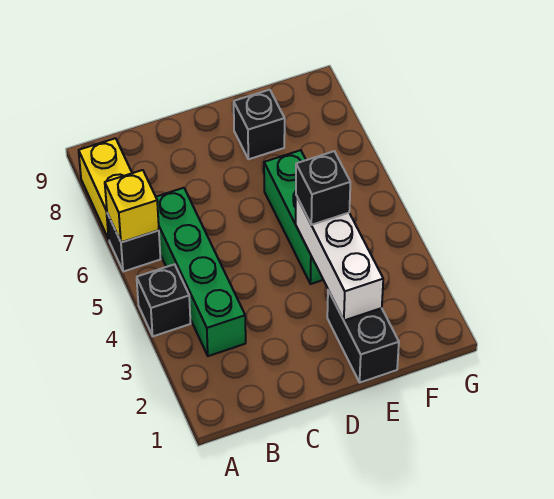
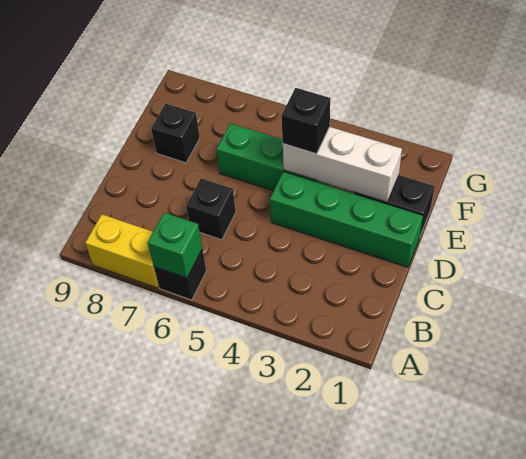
black 1x1 brick [137,264,190,336] -> black 1x1 brick moved to [186,178,236,240]
yellow 1x1 brick [105,170,159,242] -> green 1x1 brick [148,213,202,278]
green 1x4 brick [156,188,246,356] -> green 1x4 brick moved to [270,172,423,267]

